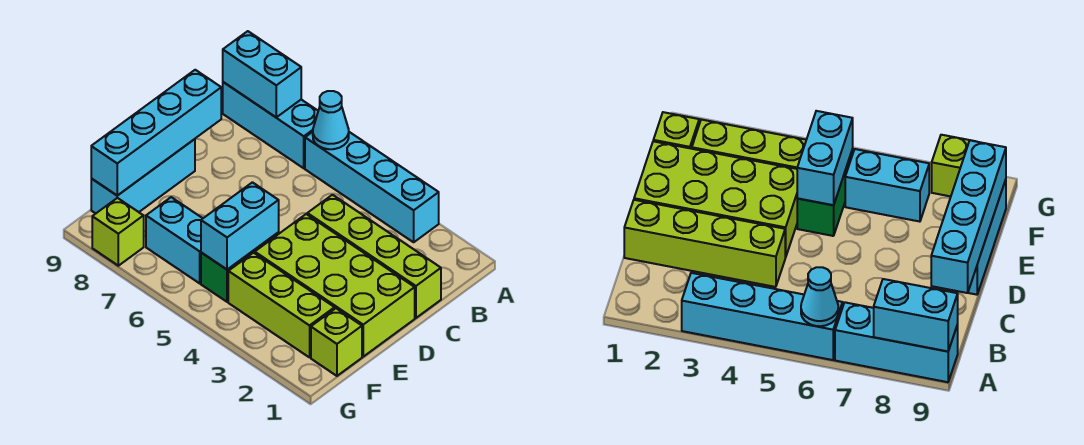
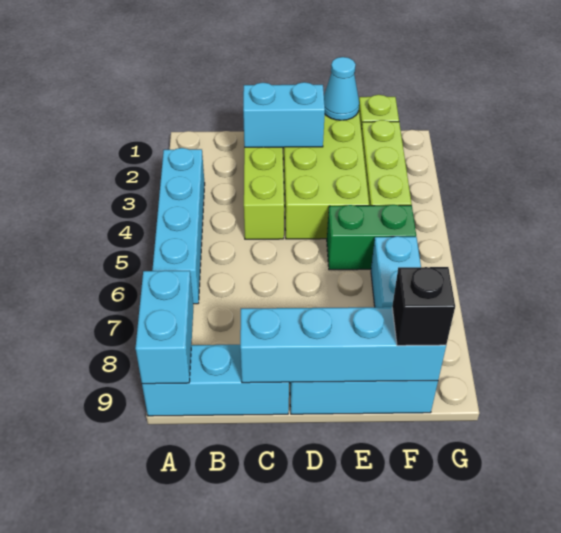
cyan 1x1 cone [313,91,349,149] -> cyan 1x1 cone moved to [324,57,359,120]
cyan 1x3 brick [223,82,318,168] -> cyan 1x3 brick turned to [142,345,289,416]
cyan 1x2 brick [201,182,279,270] -> cyan 1x2 brick moved to [243,82,325,147]
none -> black 1x1 brick [392,267,455,346]
lime 1x1 brick [92,198,144,266] -> none

